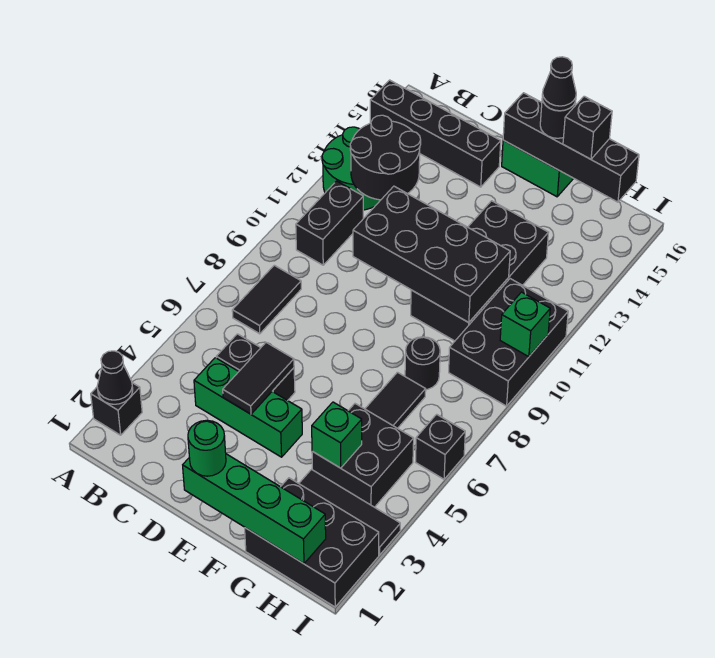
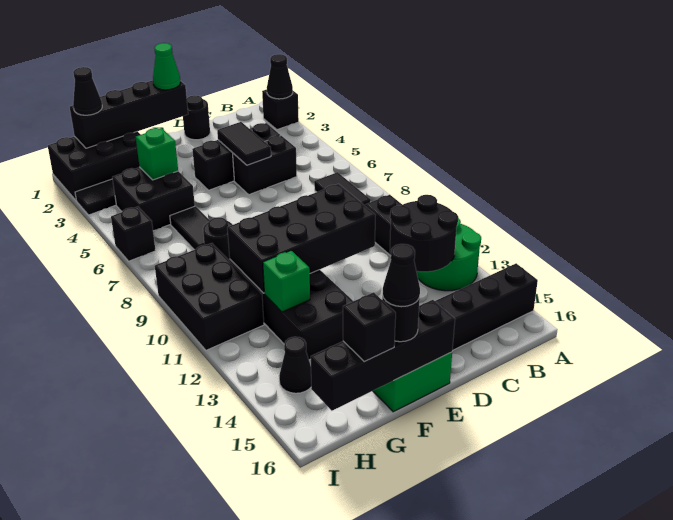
green 1x3 brick [194,358,302,457] -> black 1x3 brick [192,123,281,190]
none -> black 1x1 round brick [183,95,210,140]
green 1x4 brick [183,454,326,564] -> black 1x4 brick [70,80,188,148]
green 1x1 round brick [188,420,226,476] -> green 1x1 cone [153,43,180,90]
none -> black 1x1 cone [73,67,102,115]
none -> black 1x1 cone [279,337,311,393]
green 1x1 brick [500,292,550,357] -> green 1x1 brick moved to [263,251,310,312]

